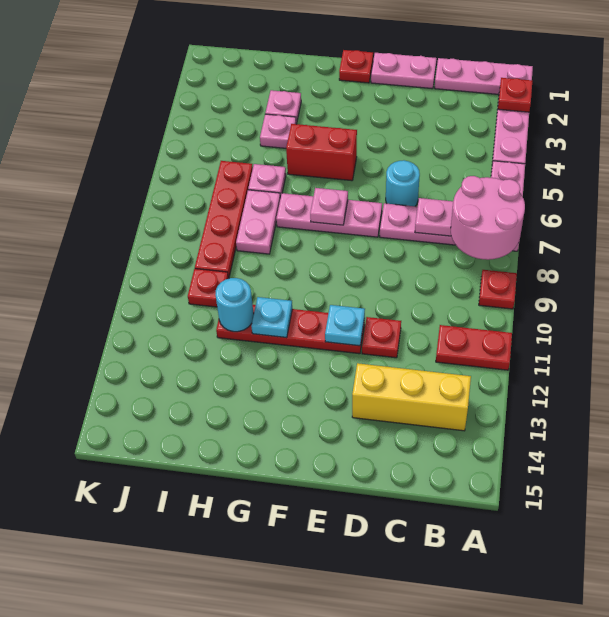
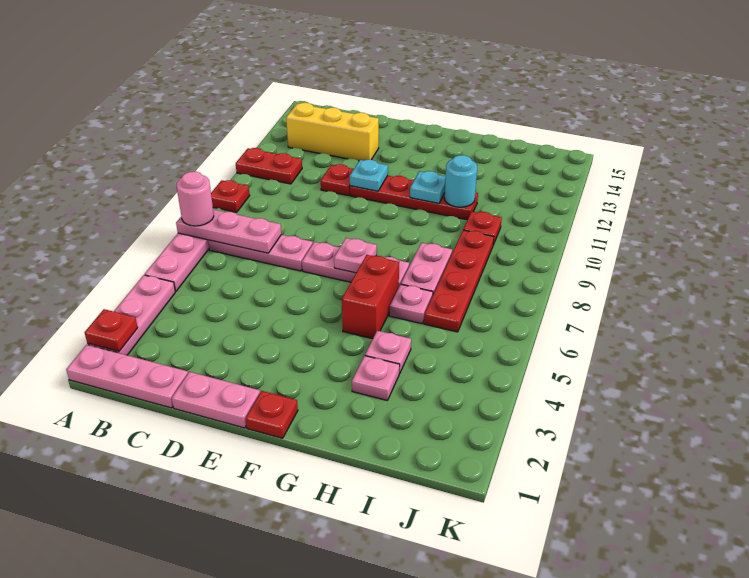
pink 2x2 round brick [451,176,525,260] -> pink 1x1 round brick [177,172,214,226]
cyan 1x1 round brick [386,160,420,206] -> none
red 1x2 brick [286,124,357,181] -> red 1x2 brick turned to [342,255,399,339]

